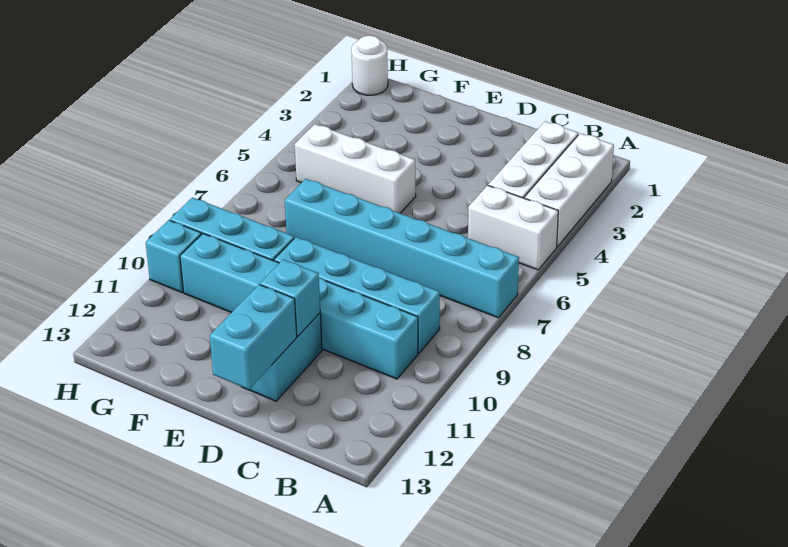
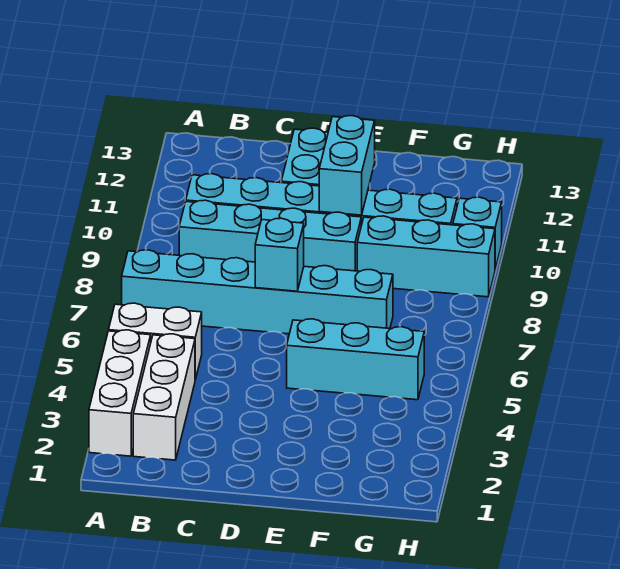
cyan 1x1 brick [260,259,320,336] -> cyan 1x1 brick moved to [255,218,304,291]
cyan 1x2 brick [210,285,297,390] -> cyan 1x2 brick moved to [319,116,375,215]
white 1x3 brick [295,124,416,213] -> cyan 1x3 brick [287,319,424,400]
white 1x1 round brick [351,35,388,95] -> none

